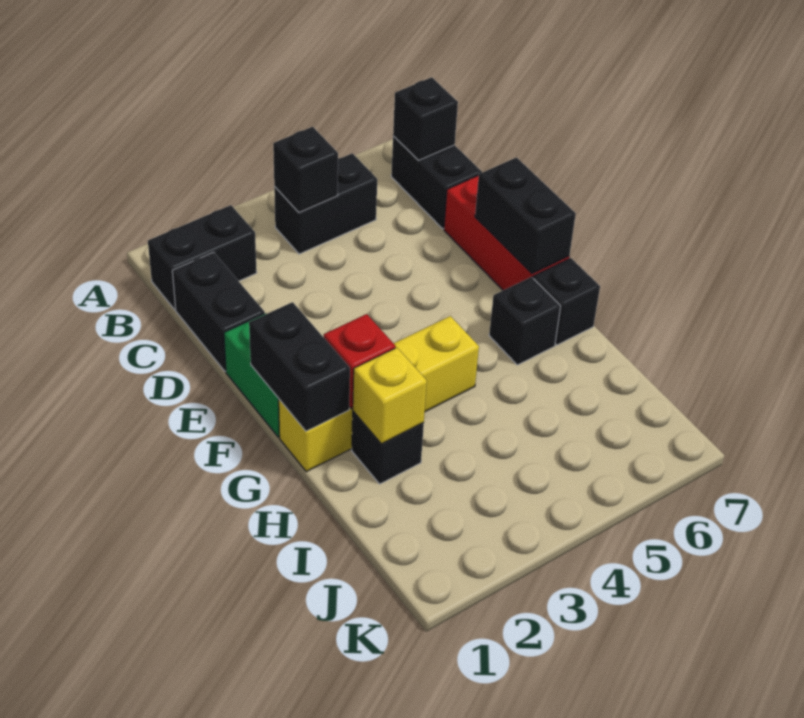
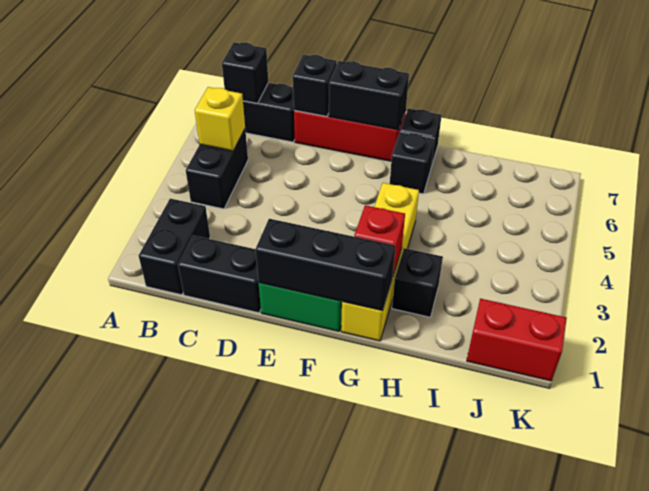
black 1x1 brick [273,127,338,213] -> black 1x1 brick moved to [293,55,337,116]
black 1x2 brick [249,302,350,431] -> black 1x3 brick [255,219,395,311]
yellow 1x1 brick [352,348,427,444] -> yellow 1x1 brick moved to [195,87,245,151]
none -> red 1x2 brick [467,299,567,381]

